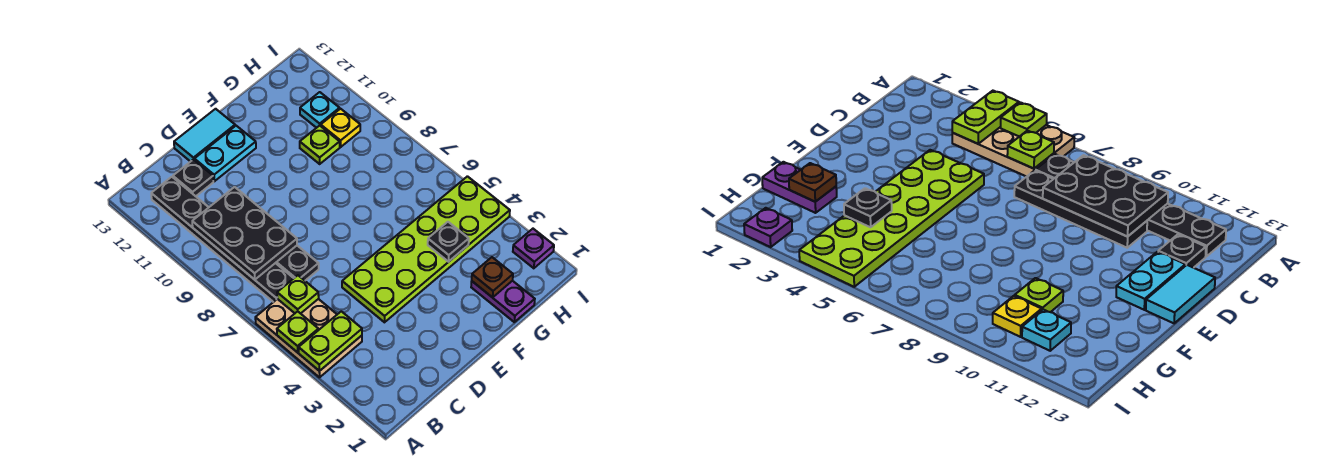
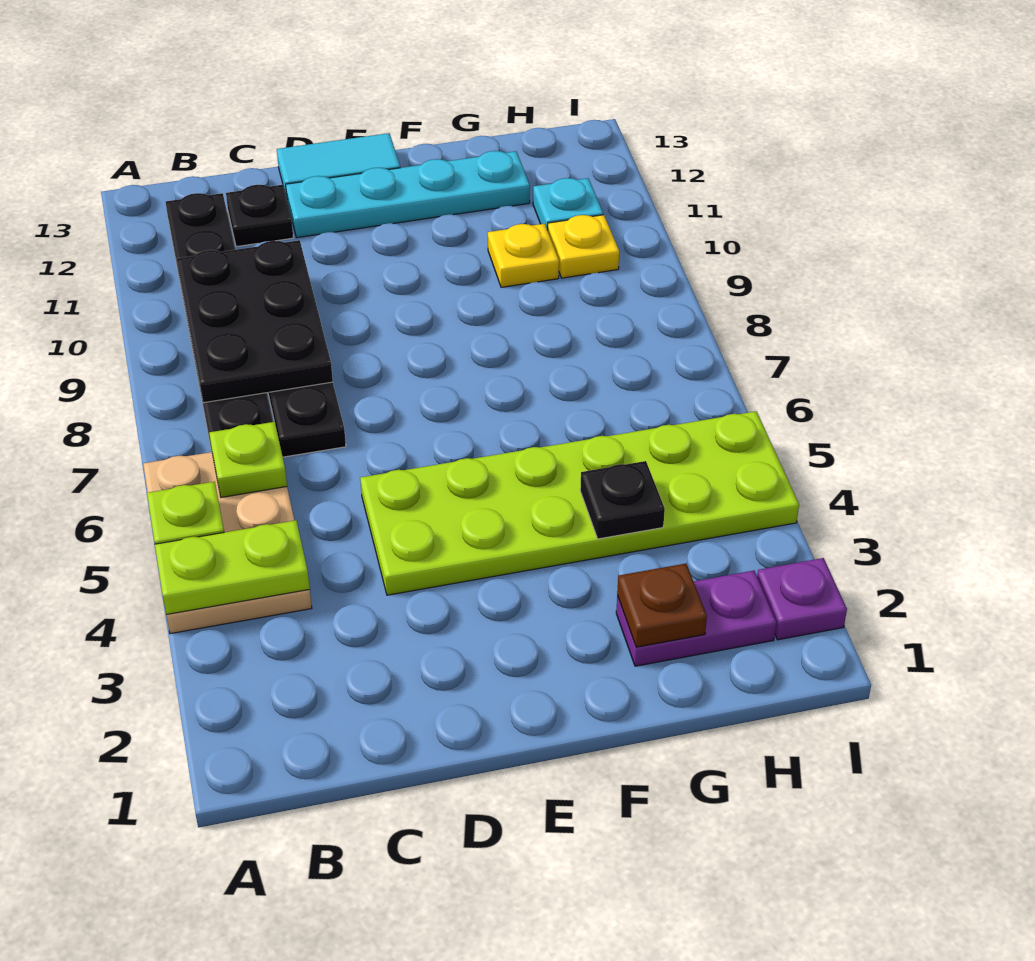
cyan 1x2 plate [195,126,256,181] -> cyan 1x4 plate [286,151,530,238]
purple 1x2 plate [471,281,535,322] -> purple 1x2 plate turned to [616,571,776,666]
lime 1x1 plate [300,125,340,164] -> yellow 1x1 plate [488,224,559,287]

